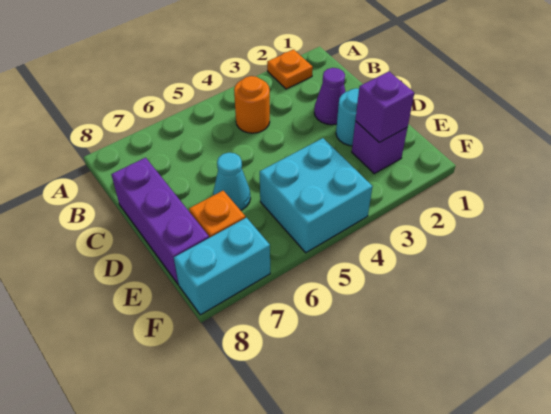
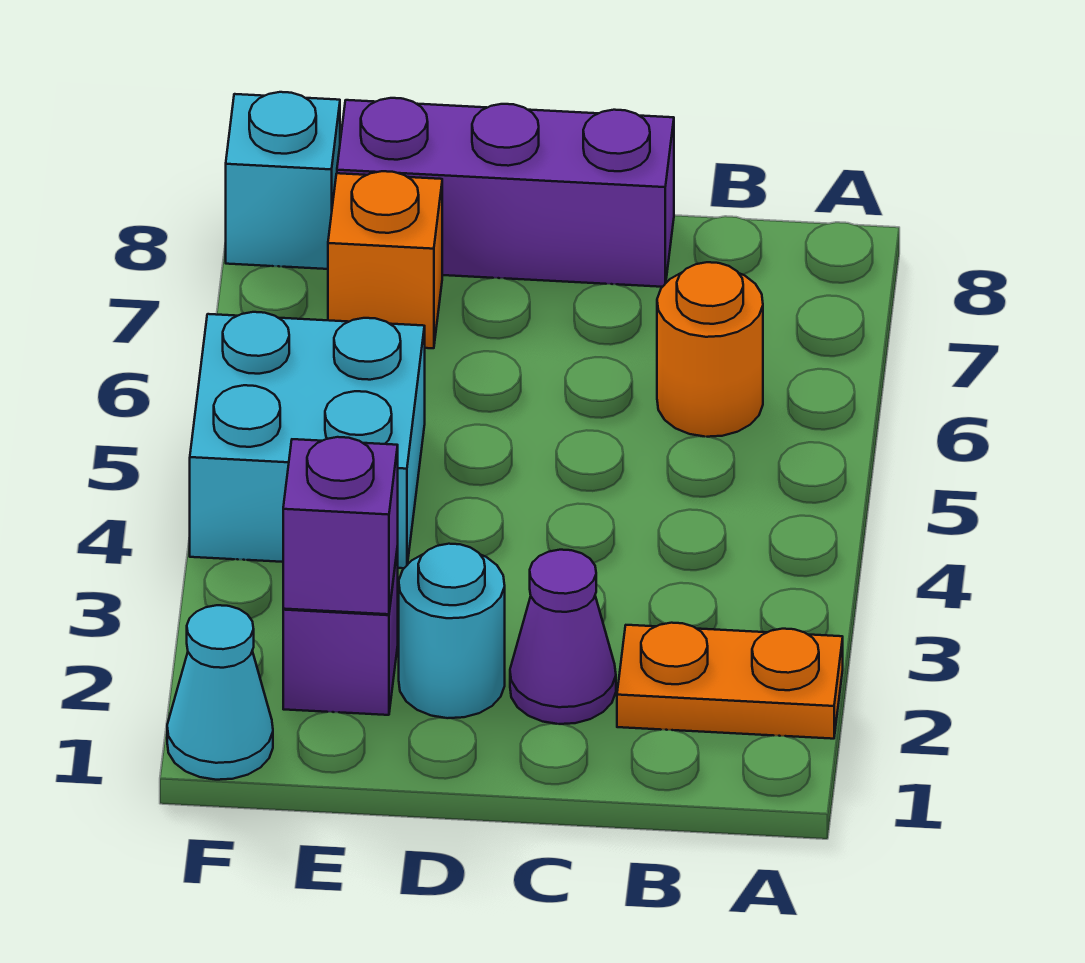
orange 1x1 plate [267,49,313,89] -> orange 1x2 plate [617,623,843,739]
orange 1x1 round brick [234,76,270,133] -> orange 1x1 round brick moved to [657,262,763,437]
cyan 1x1 cone [213,153,250,210] -> cyan 1x1 cone moved to [167,605,273,780]
cyan 1x2 brick [174,218,270,315] -> cyan 1x1 brick [226,92,340,269]

